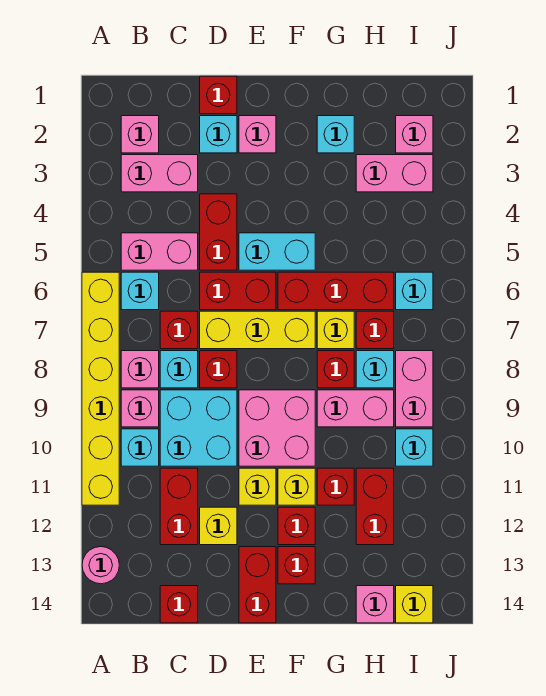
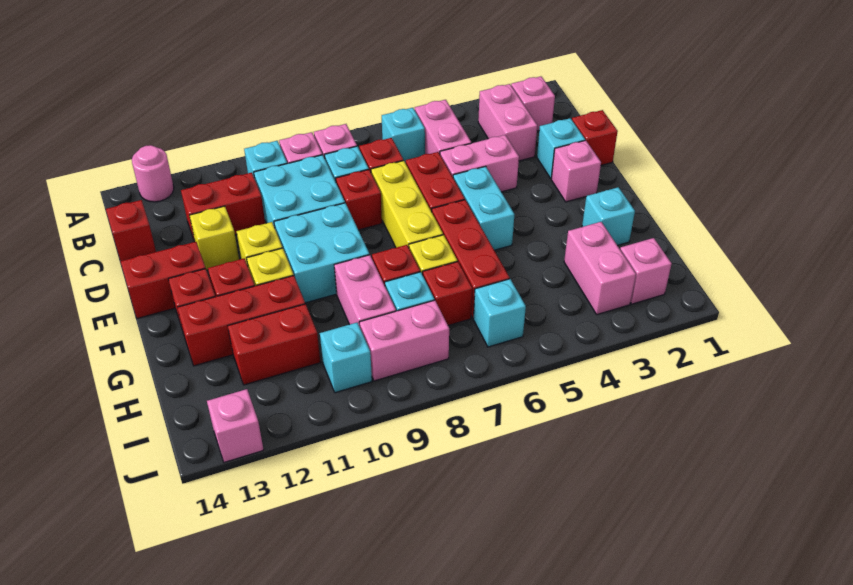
yellow 1x6 brick [82,272,119,505] -> none
red 1x2 brick [200,194,237,270] -> pink 1x2 brick [440,135,519,192]
pink 2x2 brick [239,390,315,466] -> cyan 2x2 brick [274,203,369,303]
red 1x1 brick [317,468,354,505] -> red 1x3 brick [177,276,305,366]
pink 1x1 brick [356,586,394,623] -> pink 1x1 brick moved to [207,389,264,462]
yellow 1x1 brick [396,586,433,623] -> none

